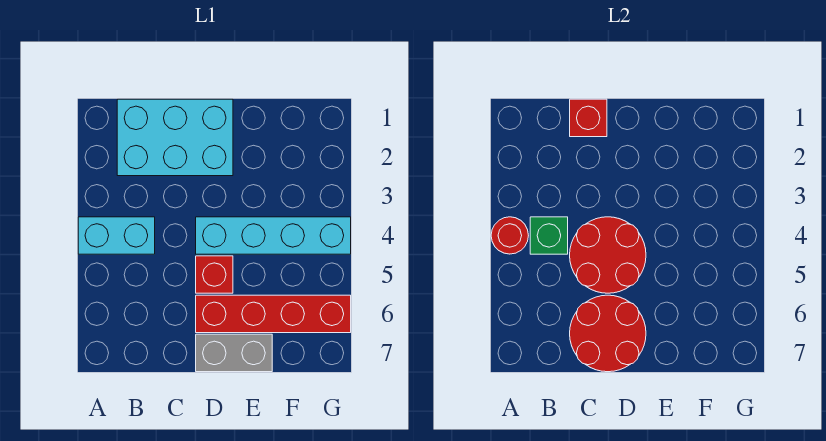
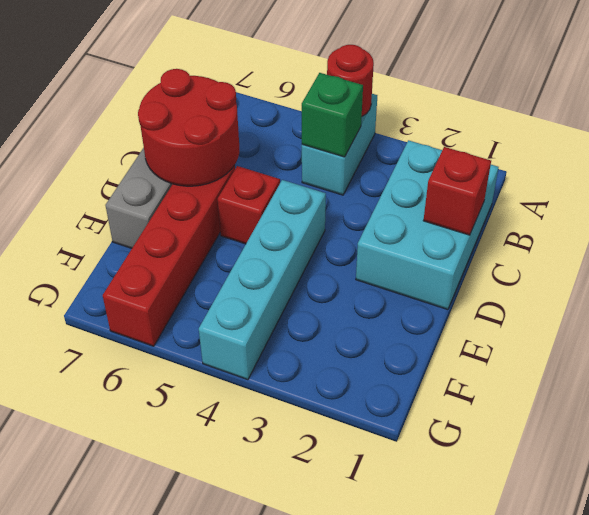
red 2x2 round brick [570,217,646,293] -> none

